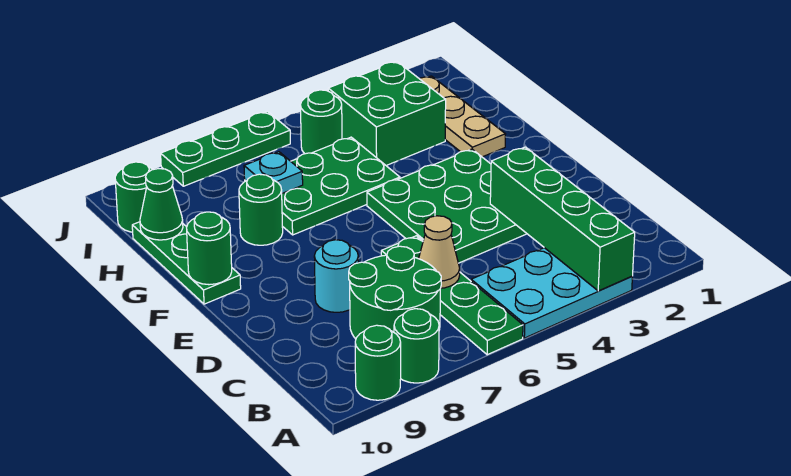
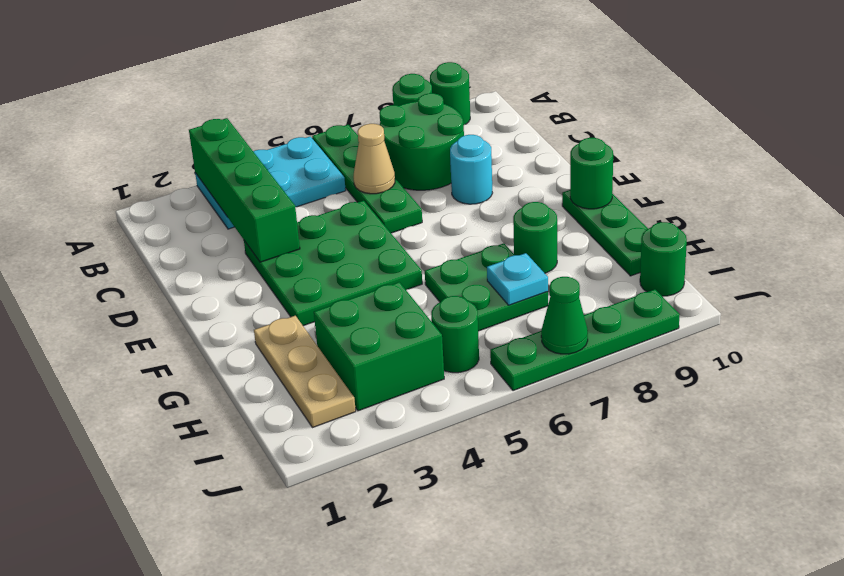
green 2x3 plate [245,137,400,235] -> green 2x2 plate [425,243,548,331]
green 1x1 cone [140,169,183,240] -> green 1x1 cone moved to [541,277,588,354]
green 1x3 plate [161,111,290,186] -> green 1x4 plate [490,289,680,391]

